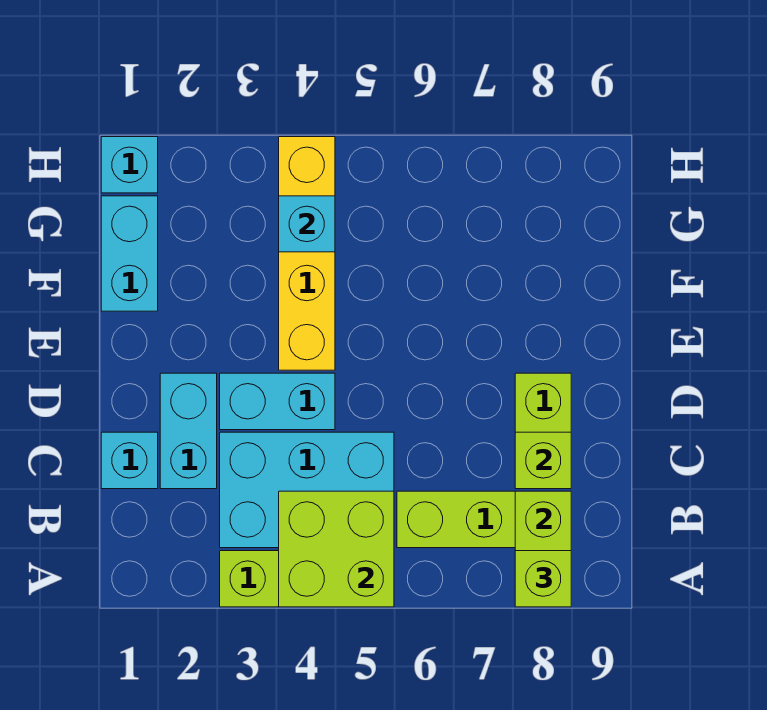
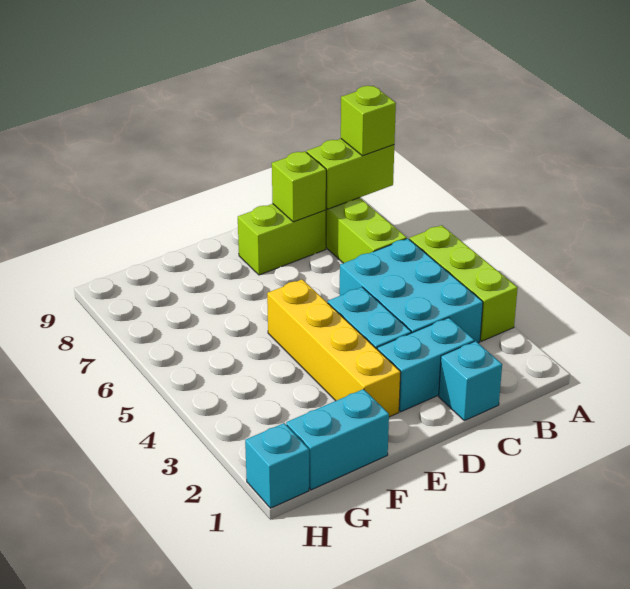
lime 2x2 brick [279,491,394,607] -> none
yellow 1x4 brick [279,137,335,370] -> yellow 1x4 brick turned to [267,279,401,417]
cyan 1x1 brick [279,196,335,252] -> none

